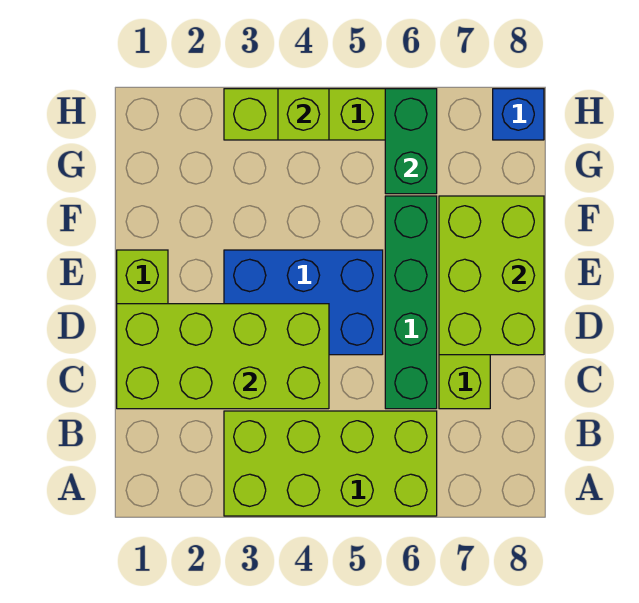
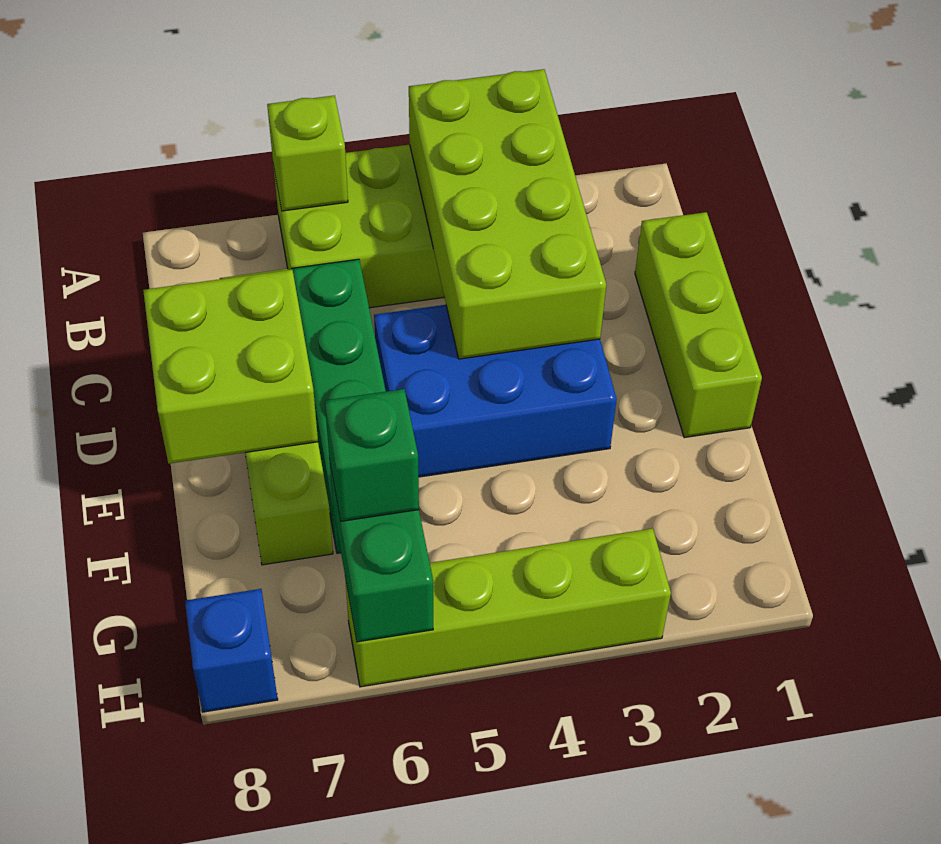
lime 2x4 brick [117,304,329,409] -> lime 2x4 brick turned to [409,69,606,359]
lime 2x3 brick [439,196,544,355] -> lime 2x2 brick [143,269,318,464]
none -> green 1x1 brick [325,389,419,521]
lime 1x1 brick [278,89,329,140] -> lime 1x1 brick moved to [267,96,348,211]

